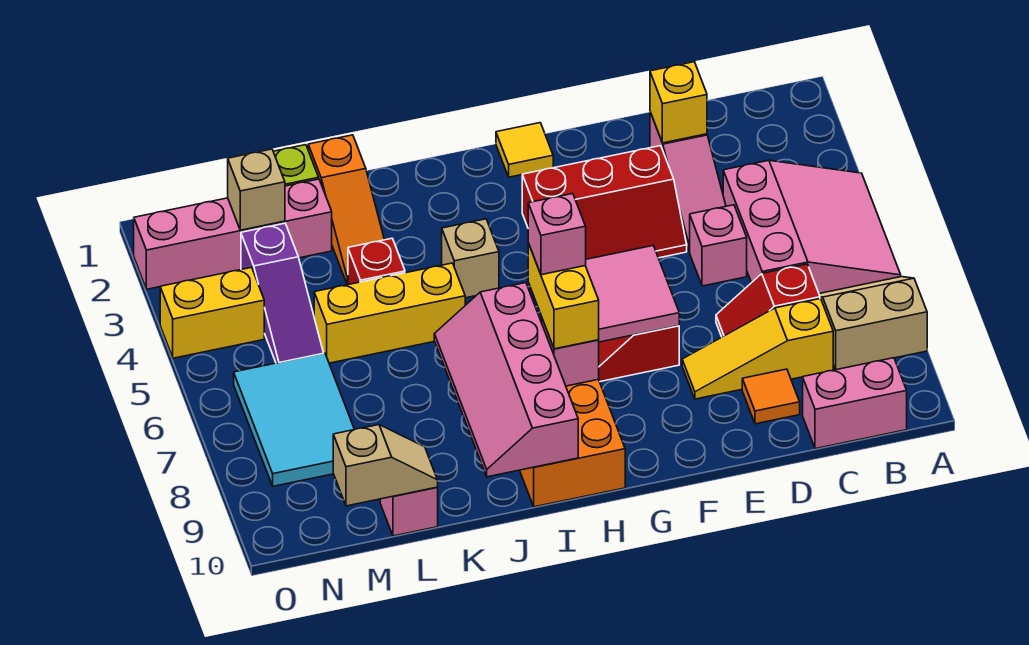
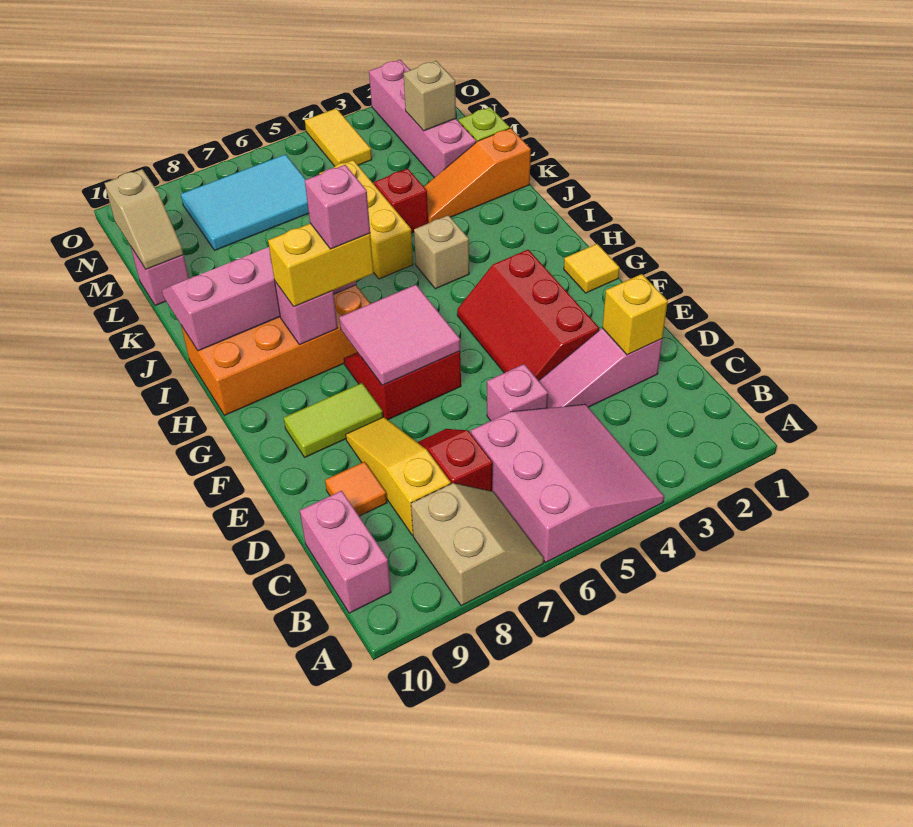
pink 3x3 slope [723,160,901,294] -> pink 3x3 slope turned to [471,404,664,563]
none -> lime 1x2 tile [284,383,383,457]
purple 1x3 slope [241,223,323,363] -> none
yellow 1x2 brick [160,267,264,358] -> yellow 1x2 tile [305,108,372,166]

